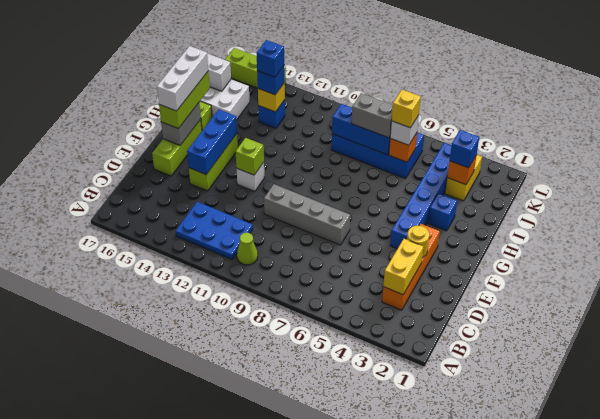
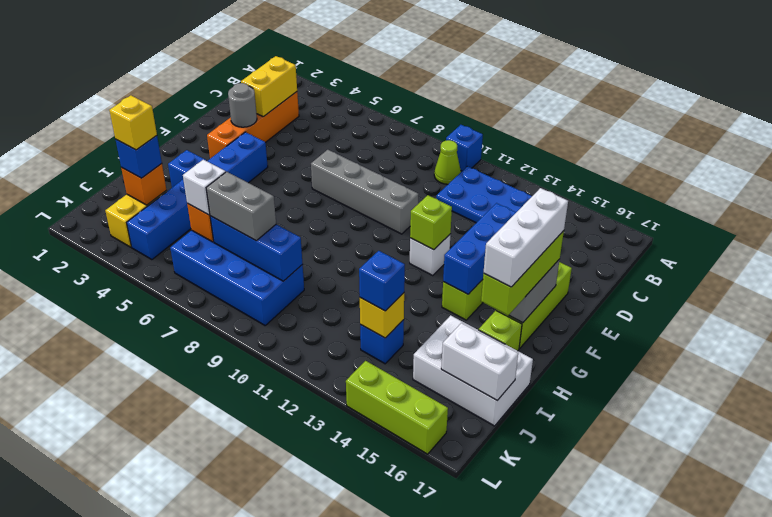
yellow 1x1 round brick [407,226,429,258] -> grey 1x1 round brick [228,83,257,127]
yellow 1x1 brick [392,90,421,128] -> yellow 1x1 brick moved to [109,95,157,150]
blue 1x1 brick [257,40,284,77] -> blue 1x1 brick moved to [446,125,483,171]

